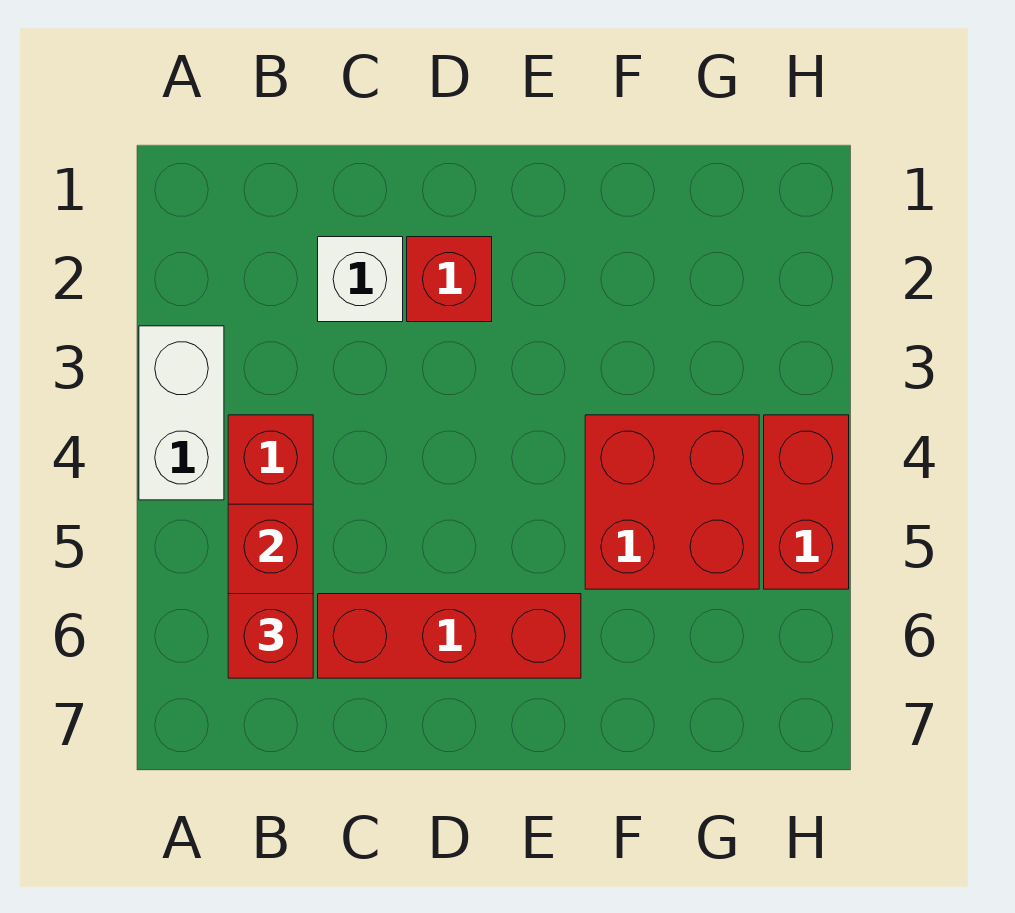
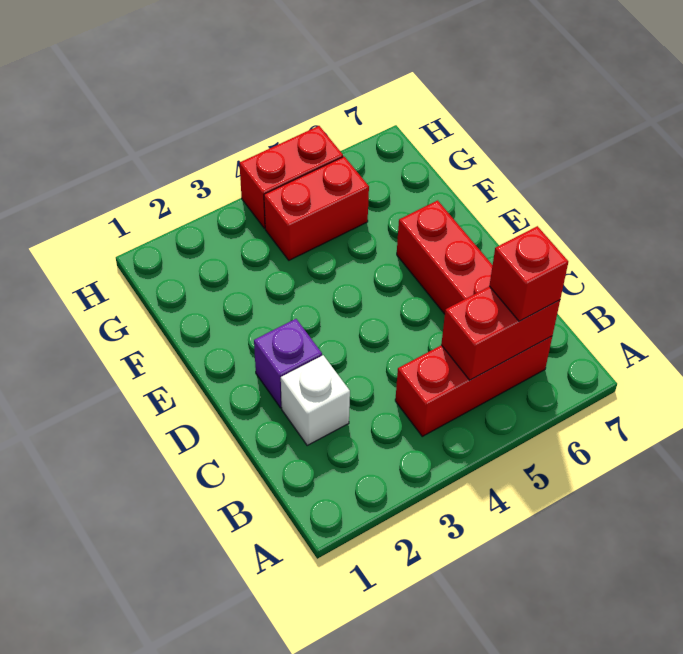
white 1x2 brick [139,326,224,500] -> none
red 1x1 brick [407,237,492,322] -> purple 1x1 brick [254,319,322,408]
red 2x2 brick [585,415,759,589] -> red 1x2 brick [264,157,369,260]

